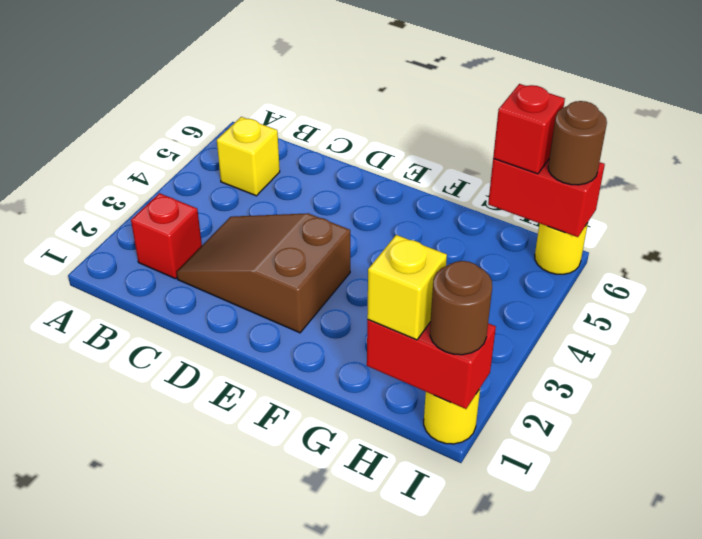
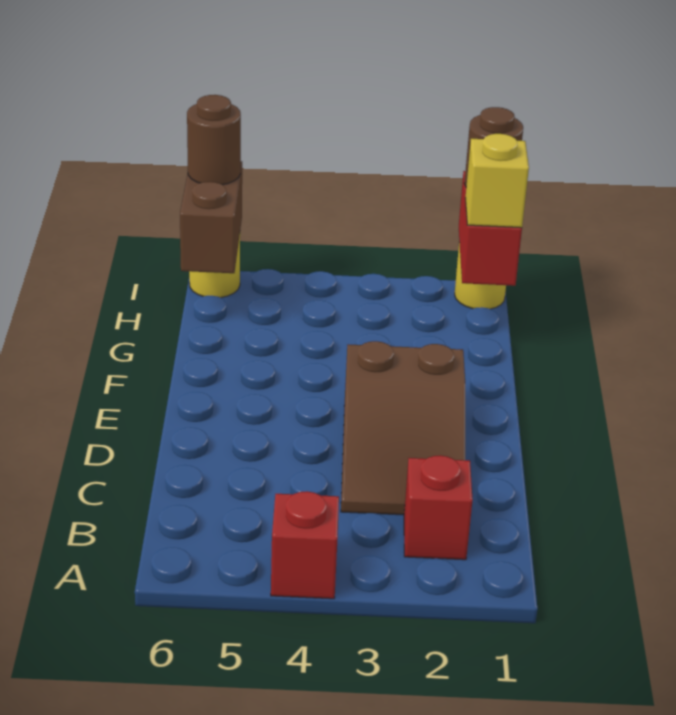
yellow 1x1 brick [217,117,280,196] -> none
red 1x2 brick [488,159,605,237] -> brown 1x2 brick [180,161,242,273]
red 1x1 brick [493,84,565,174] -> red 1x1 brick moved to [271,491,339,599]

